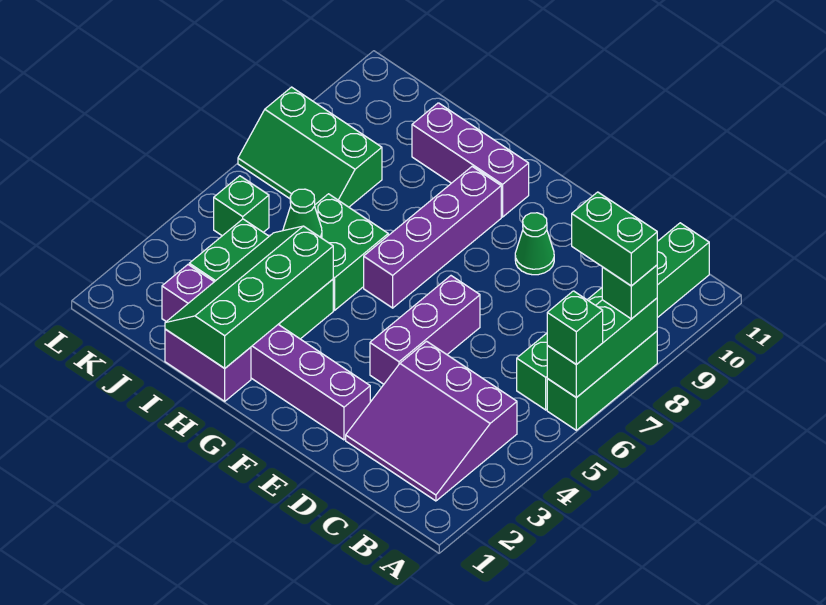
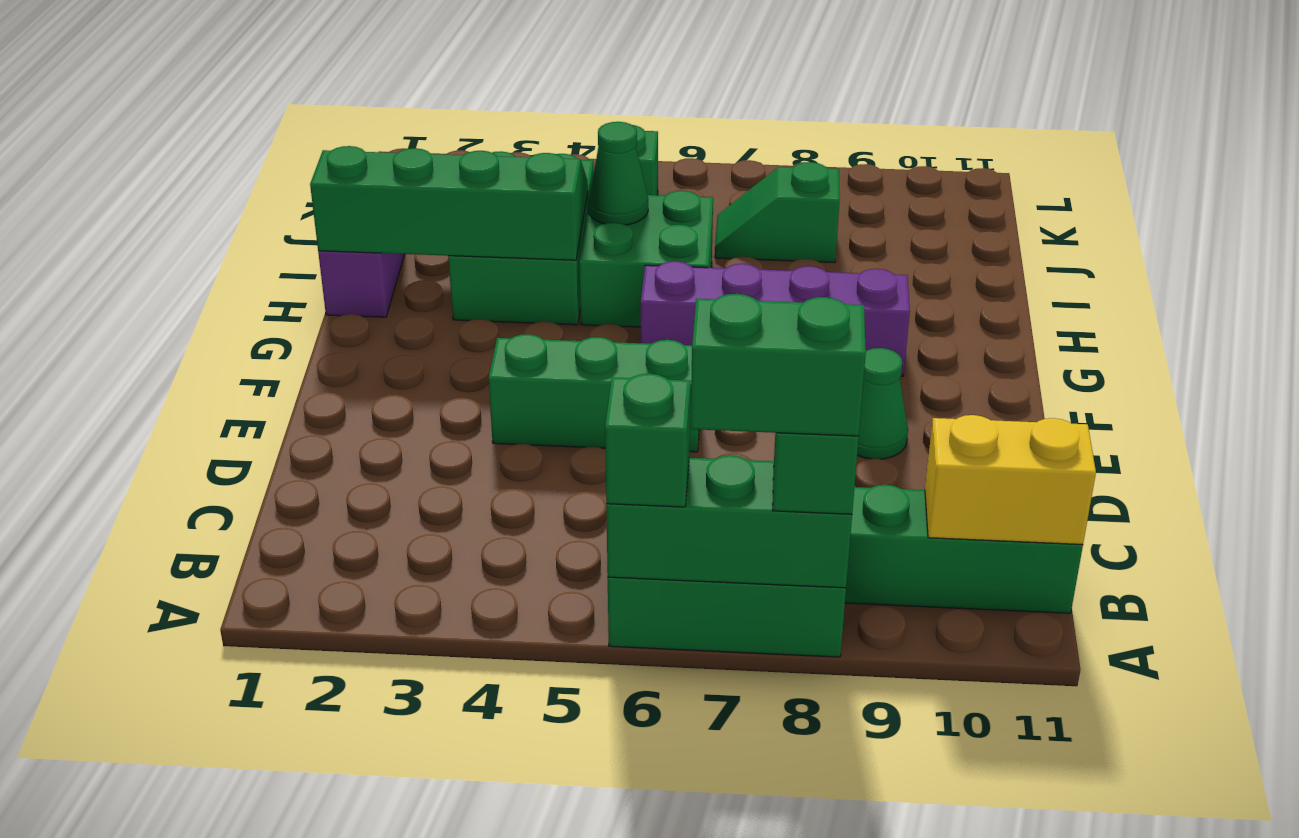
green 1x2 brick [572,192,657,286] -> green 1x2 brick turned to [691,294,866,436]
purple 3x3 slope [346,341,517,501] -> none
none -> yellow 1x2 brick [925,415,1096,545]
purple 1x6 brick [162,265,370,440] -> none
purple 1x3 brick [370,276,480,384] -> green 1x3 brick [489,334,699,452]
purple 1x3 brick [412,103,529,217] -> none
green 2x3 slope [238,87,382,207] -> green 1x2 slope [715,162,840,263]

